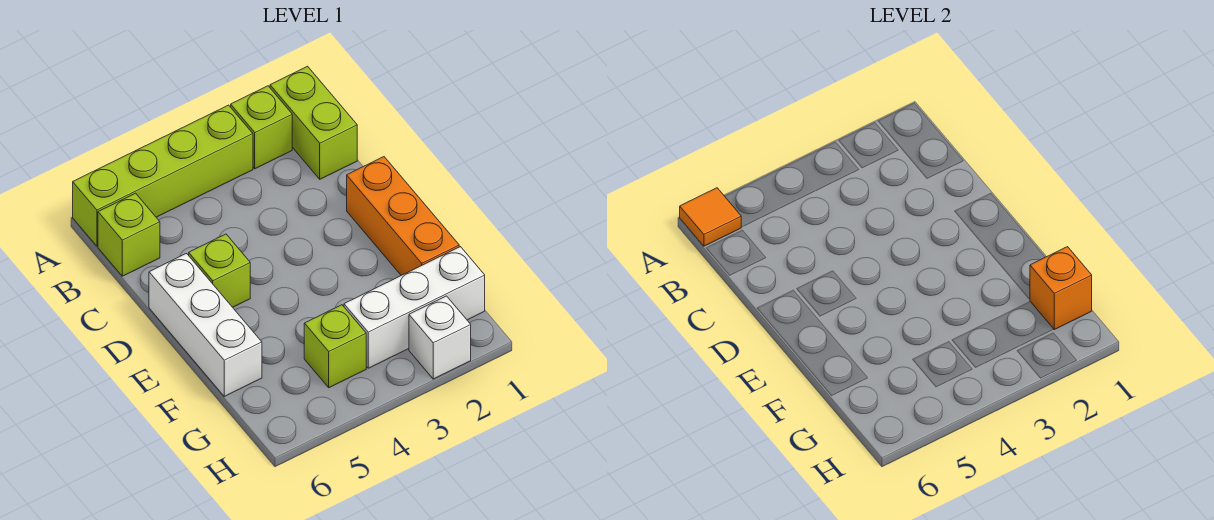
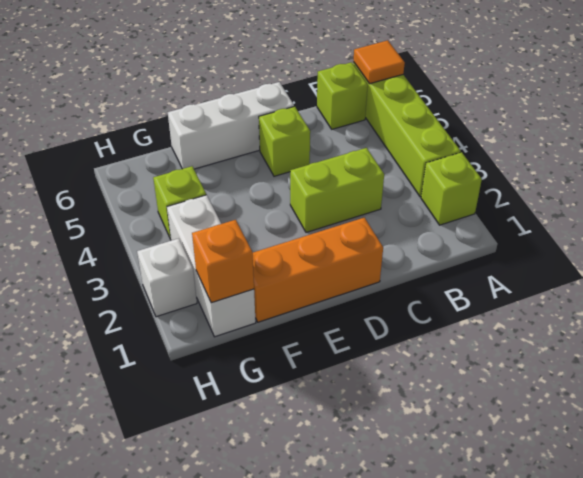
lime 1x2 brick [270,66,357,179] -> lime 1x2 brick moved to [290,148,384,232]

